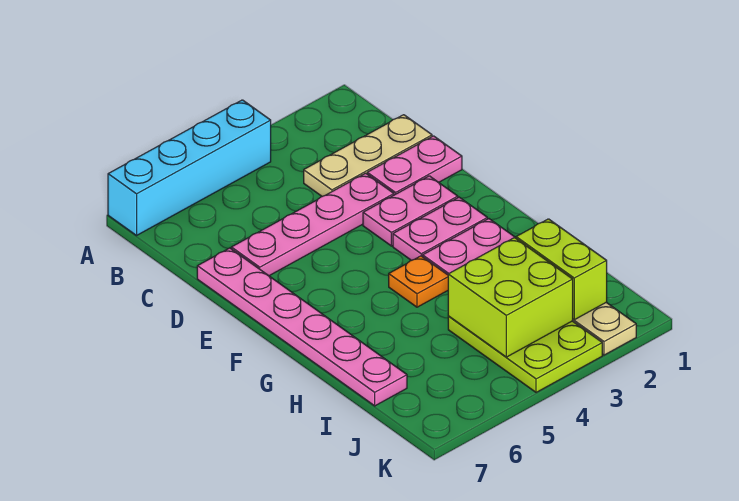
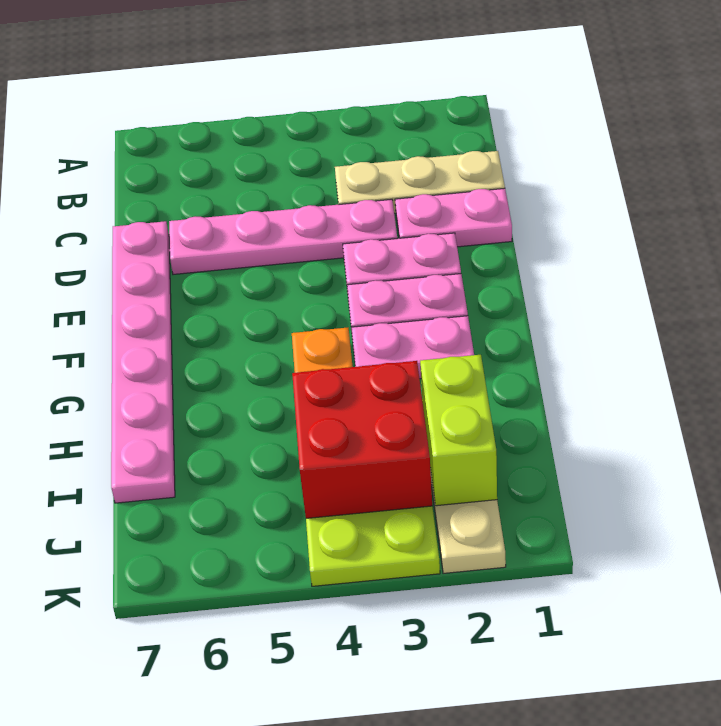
cyan 1x4 brick [108,100,271,235] -> none
lime 2x2 brick [448,238,573,357] -> red 2x2 brick [292,361,432,518]

